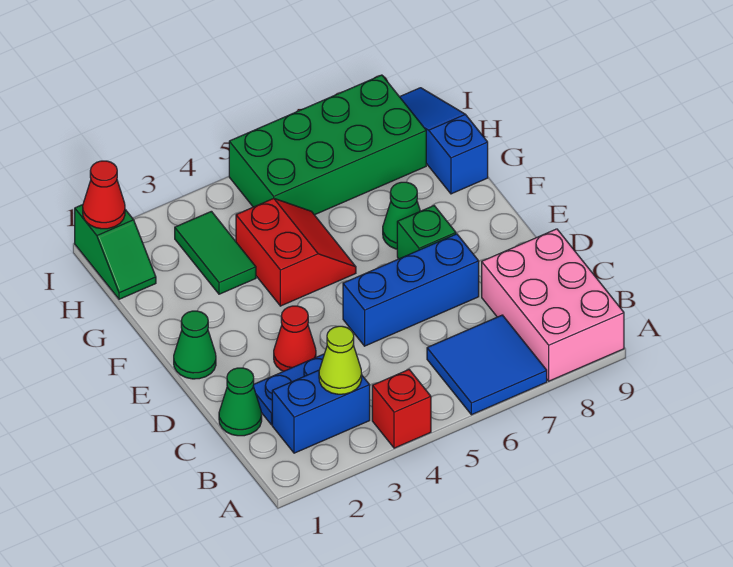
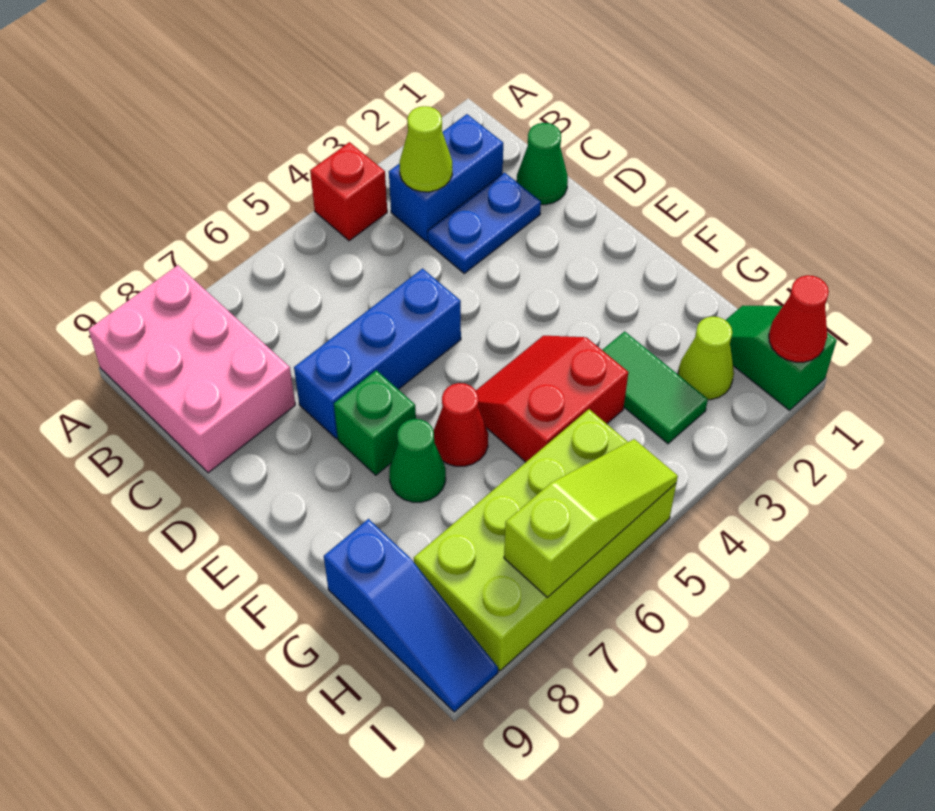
blue 2x2 tile [427,315,547,415] -> none
red 1x1 cone [274,306,316,371] -> red 1x1 cone moved to [434,383,488,466]
green 1x1 cone [174,311,216,379] -> none
red 2x2 slope [236,198,356,306] -> red 2x2 slope turned to [476,336,628,462]
none -> lime 1x1 cone [678,317,734,400]
green 2x4 brick [229,75,426,215] -> lime 2x4 brick [414,409,676,671]
none -> lime 1x3 slope [504,439,678,598]

